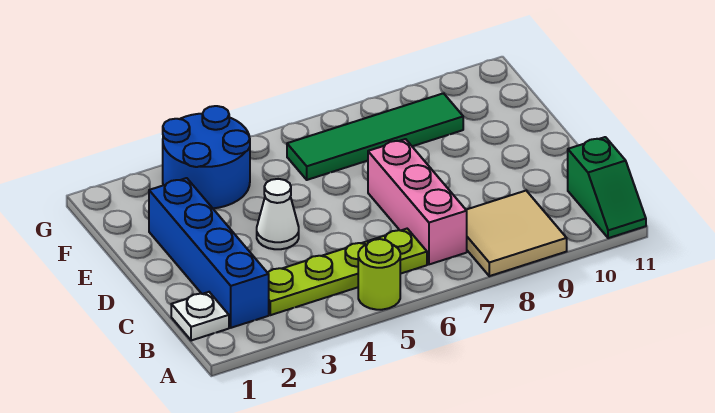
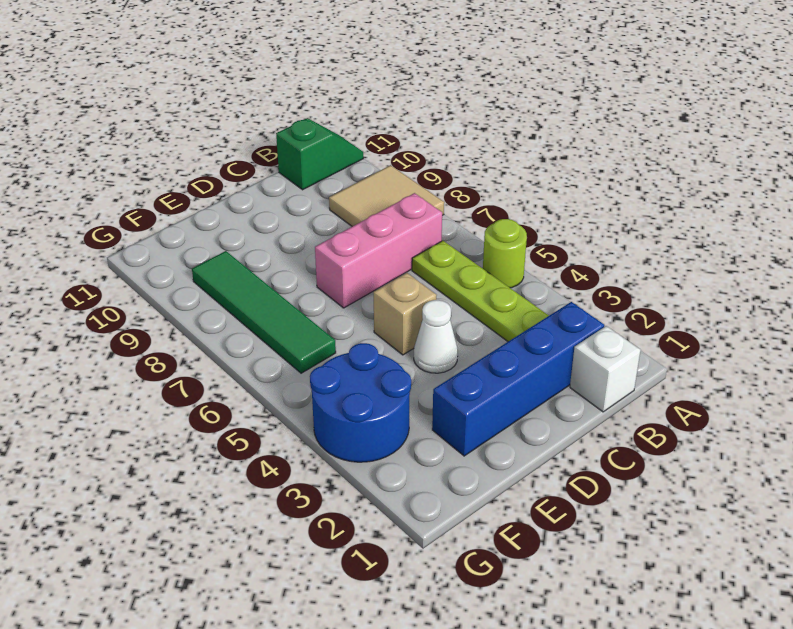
white 1x1 plate [171,292,229,341] -> white 1x1 brick [570,326,641,412]
none -> tan 1x1 brick [374,273,437,355]

